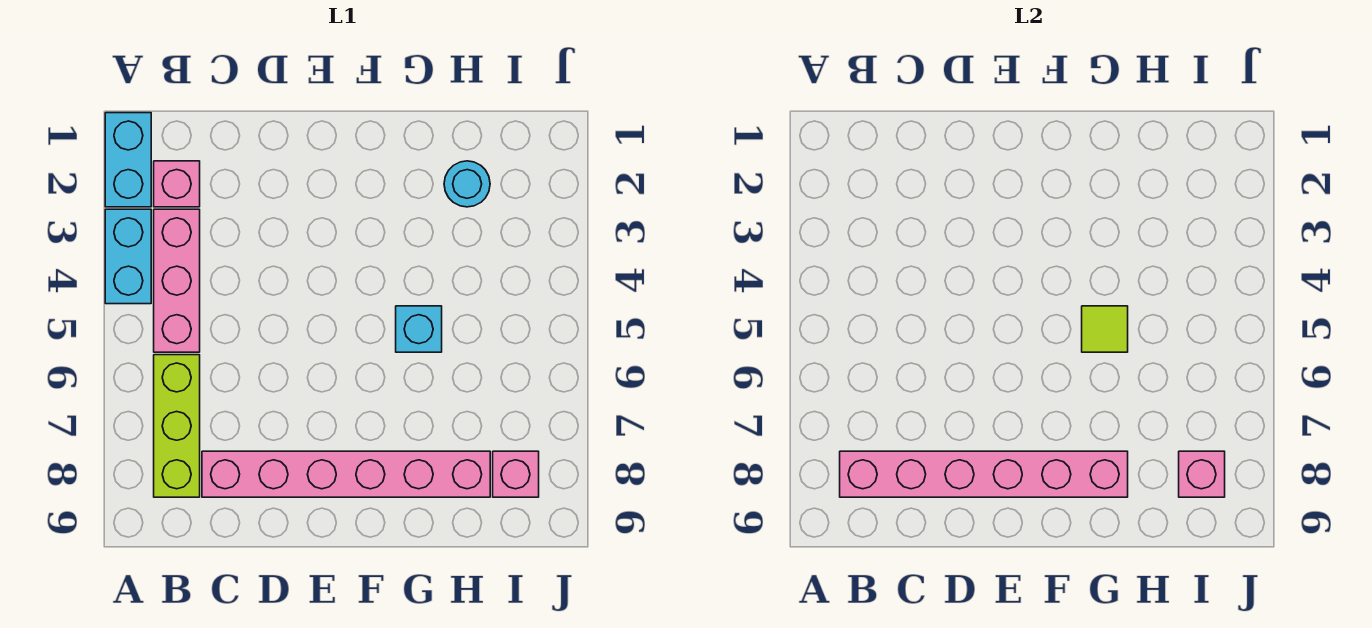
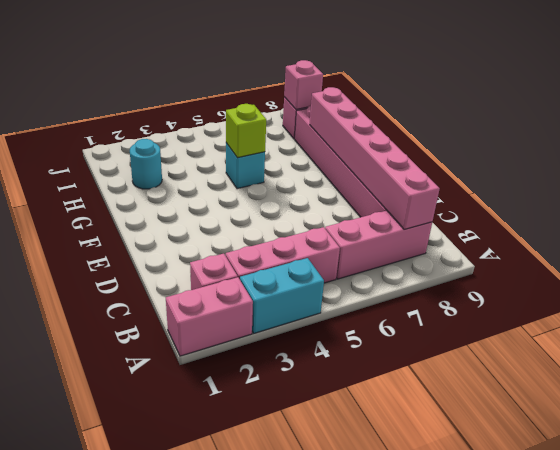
cyan 1x2 brick [105,113,151,207] -> pink 1x2 brick [166,277,253,356]
lime 1x3 brick [154,355,200,497] -> pink 1x3 brick [325,211,432,279]
lime 1x1 tile [1082,306,1128,352] -> lime 1x1 brick [226,104,266,158]

